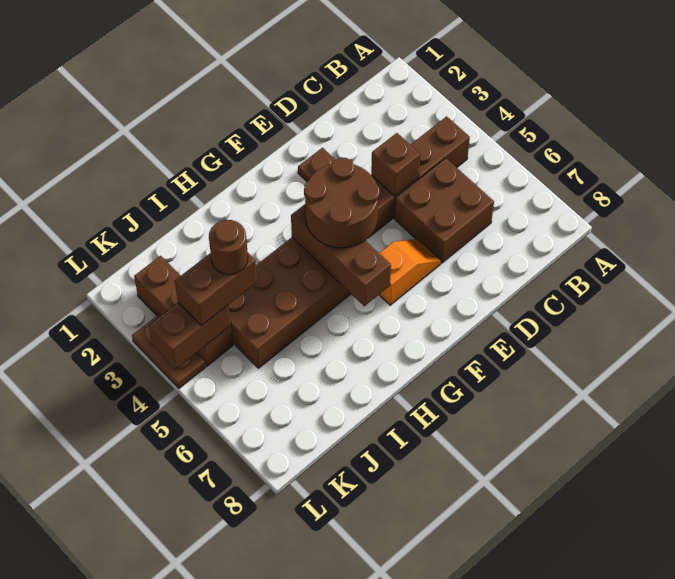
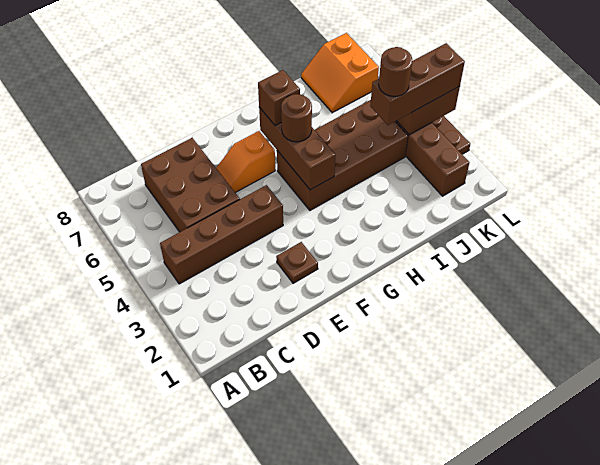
brown 2x2 brick [394,158,494,263] -> brown 2x3 brick [141,138,240,232]
brown 1x1 brick [371,133,421,196] -> brown 1x1 brick moved to [258,70,300,126]
brown 2x2 round brick [304,158,380,248] -> brown 1x1 round brick [281,94,312,142]
brown 1x2 brick [175,253,257,326] -> brown 1x3 brick [370,43,465,125]
none -> orange 2x2 slope [301,33,379,113]

